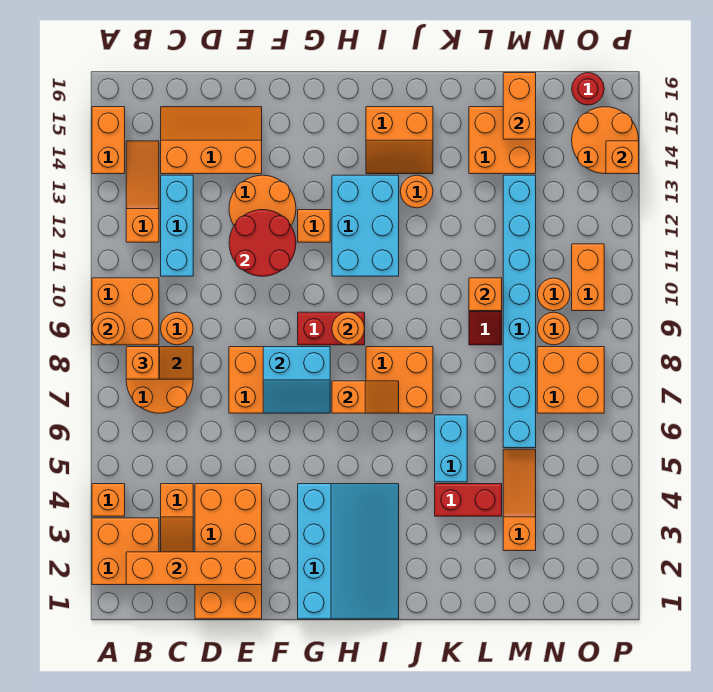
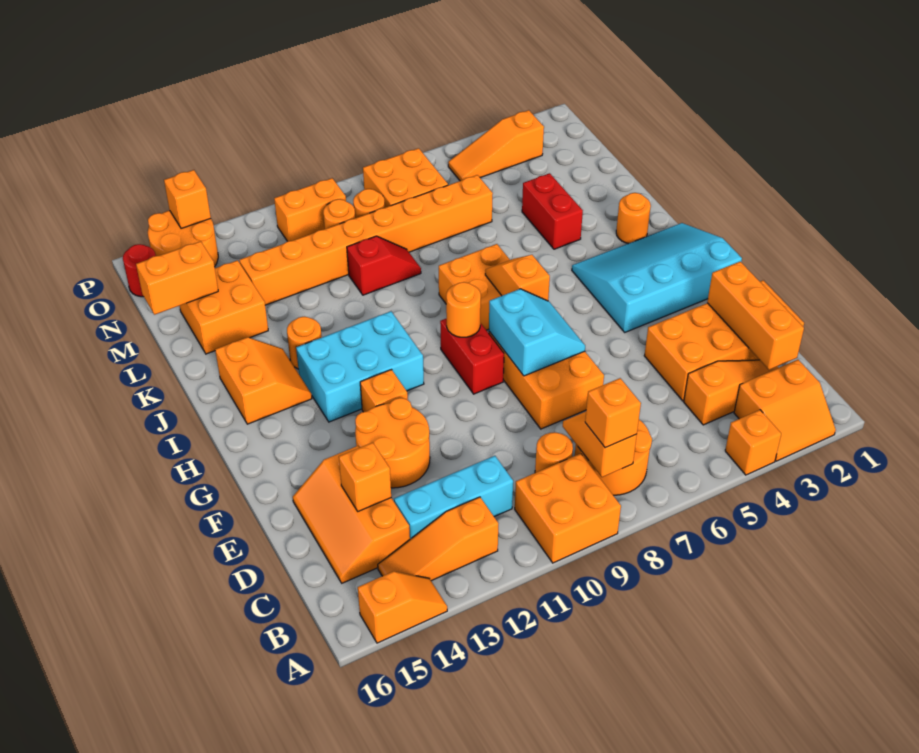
orange 2x2 brick [92,518,159,585] -> orange 2x2 slope [734,360,836,461]
orange 1x1 round brick [92,312,125,345] -> orange 1x1 round brick moved to [616,193,651,244]
orange 1x2 brick [92,107,125,174] -> orange 1x2 slope [358,571,447,643]
orange 1x4 brick [126,552,262,585] -> orange 1x3 brick [707,262,804,370]
red 2x2 round brick [229,210,296,276] -> none
cyan 1x2 brick [435,415,467,482] -> none
orange 1x1 brick [469,278,502,311] -> orange 1x1 brick moved to [339,442,391,511]
orange 1x3 slope [503,449,536,551] -> orange 1x3 slope moved to [448,110,544,181]
cyan 1x8 brick [503,175,536,448] -> orange 1x8 brick [239,175,493,305]

